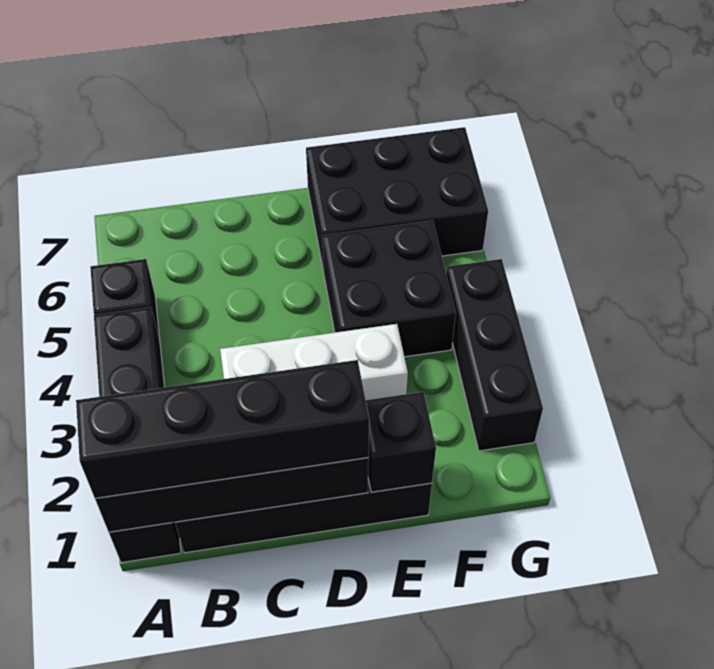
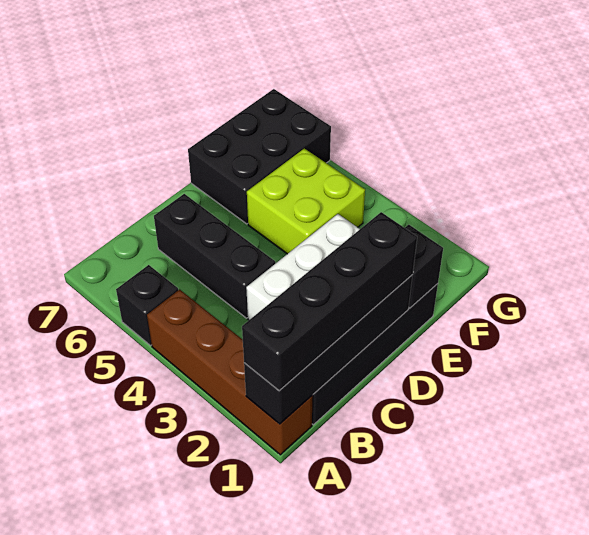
black 1x4 brick [94,307,181,563] -> brown 1x4 brick [147,290,313,455]
black 2x2 brick [322,221,456,357] -> lime 2x2 brick [247,148,365,254]
black 1x3 brick [446,259,543,451] -> black 1x3 brick moved to [154,194,275,318]

